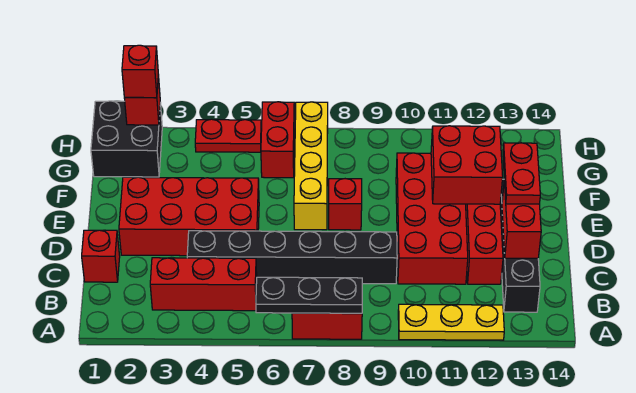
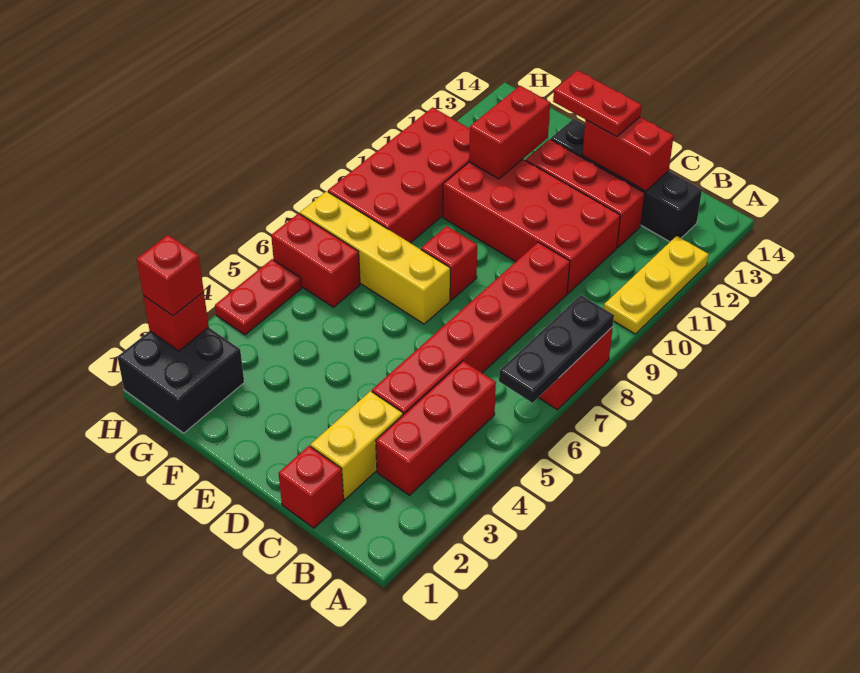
none -> yellow 1x2 brick [311,391,403,499]
black 1x6 brick [187,231,397,284] -> red 1x6 brick [372,242,570,415]
red 2x4 brick [119,177,259,256] -> red 2x4 brick moved to [328,107,470,243]
red 2x2 brick [431,126,503,204] -> red 1x2 brick [469,86,550,179]

